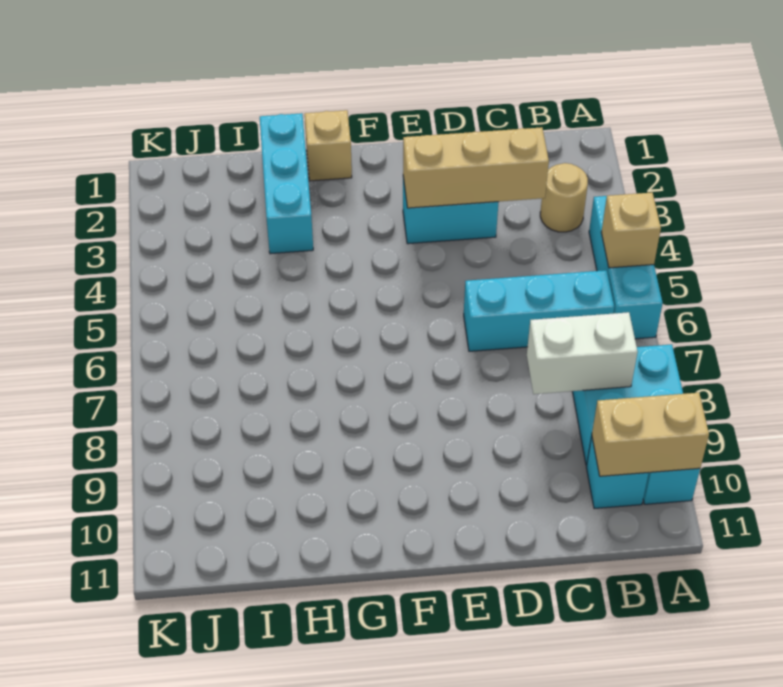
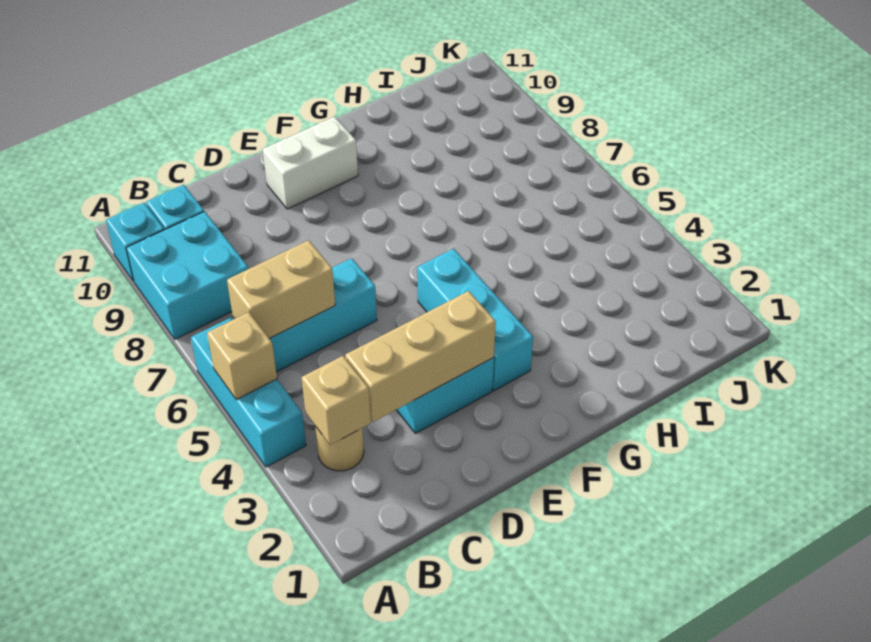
tan 1x2 brick [592,393,709,476] -> tan 1x2 brick moved to [227,240,335,339]
white 1x2 brick [527,312,638,394] -> white 1x2 brick moved to [263,117,358,209]
tan 1x1 brick [305,110,352,181] -> tan 1x1 brick moved to [302,356,371,445]
cyan 1x3 brick [260,113,313,254] -> cyan 1x3 brick moved to [417,249,533,391]

